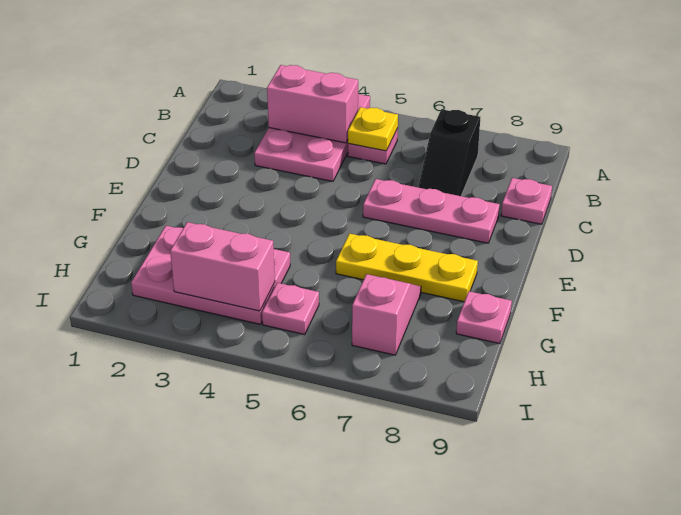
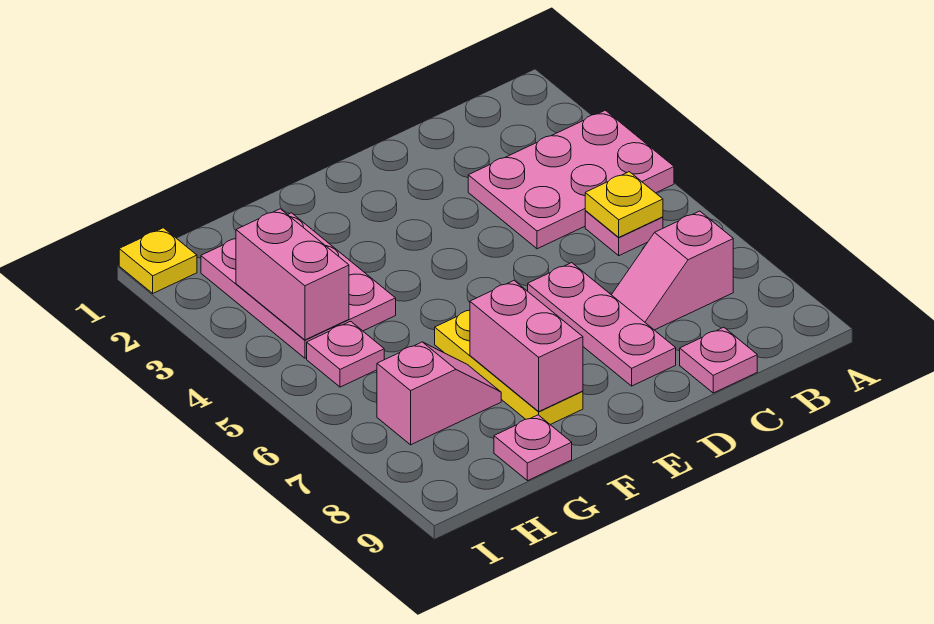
pink 1x2 brick [267,65,358,143] -> pink 1x2 brick moved to [470,281,583,411]
black 1x2 slope [418,109,480,196] -> pink 1x2 slope [612,211,733,330]
none -> yellow 1x1 plate [119,228,197,293]

